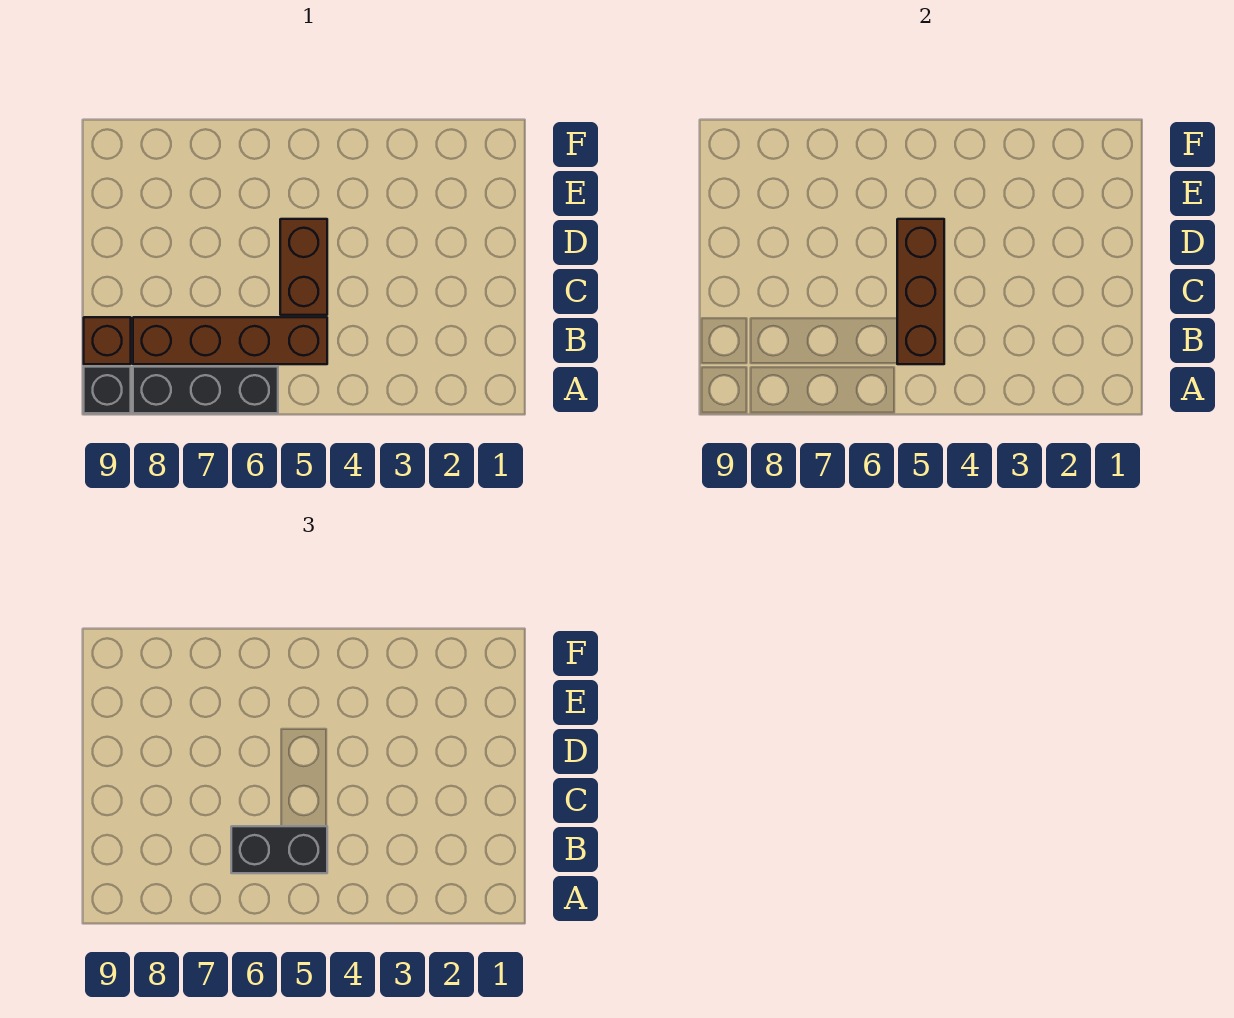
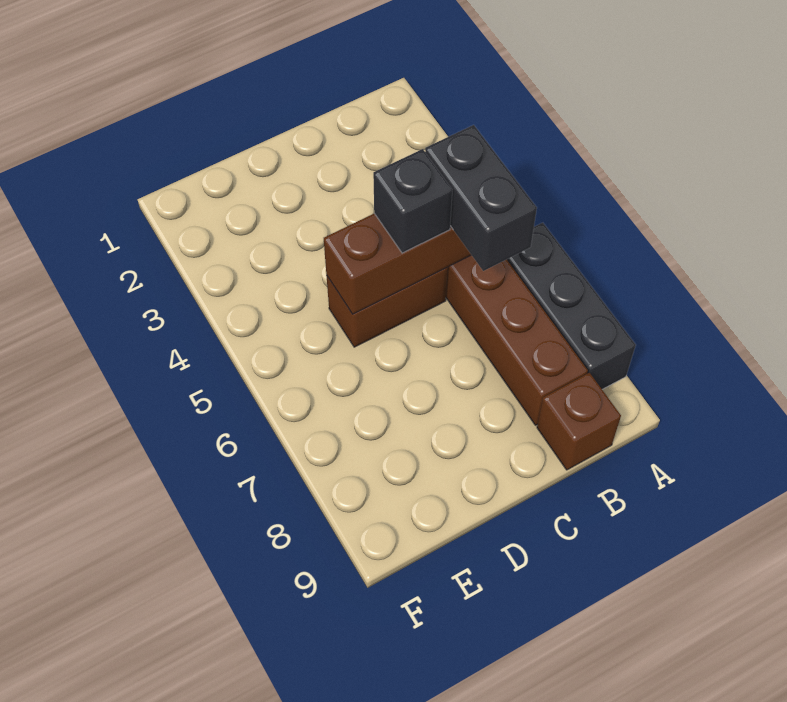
black 1x1 brick [84,367,131,413] -> black 1x1 brick moved to [373,149,452,253]

